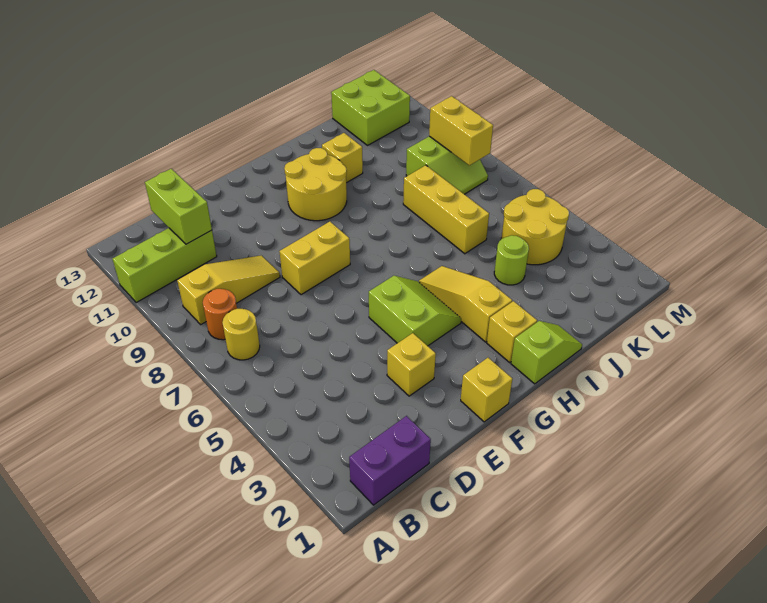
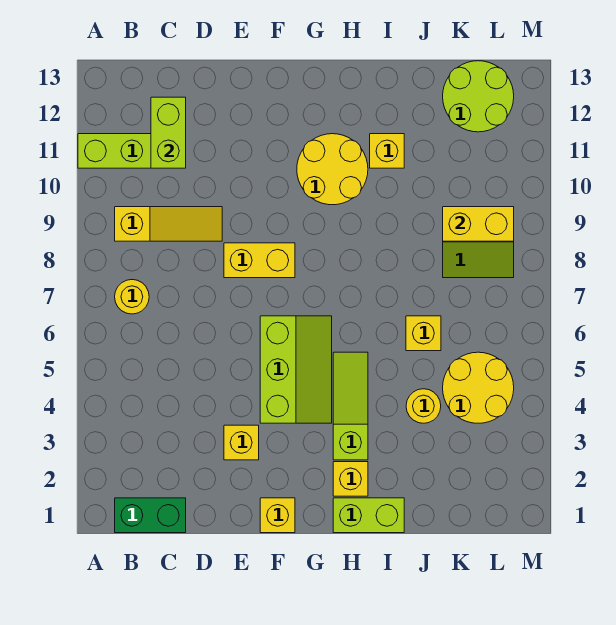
purple 1x2 brick [349,416,431,505] -> green 1x2 brick [115,498,186,533]
orange 1x1 round brick [203,289,237,340] -> none
lime 2x2 slope [369,276,461,346] -> lime 2x3 slope [260,316,332,423]
lime 1x2 slope [511,321,582,384] -> lime 1x2 brick [333,498,404,533]
yellow 1x3 slope [419,266,512,342] -> lime 1x3 slope [333,352,368,460]
lime 1x1 round brick [494,235,529,285] -> yellow 1x1 round brick [406,389,441,423]
yellow 1x3 brick [403,165,489,254] -> yellow 1x1 brick [406,316,441,351]
lime 2x2 brick [331,70,410,145] -> lime 2x2 round brick [443,61,514,132]
yellow 1x2 brick [429,96,493,165] -> yellow 1x2 brick turned to [443,207,514,241]

